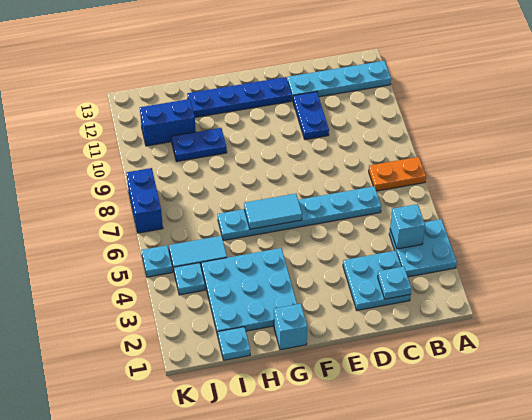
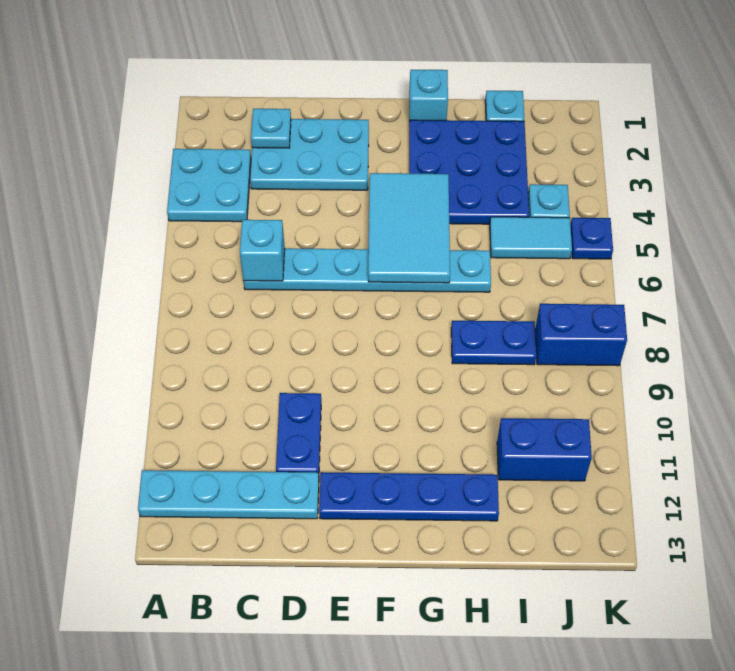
orange 1x2 plate [369,157,426,191] -> none
cyan 1x1 brick [390,204,425,249] -> cyan 1x1 brick moved to [240,220,285,281]
cyan 2x2 plate [343,251,411,310] -> cyan 2x3 plate [250,119,369,190]
cyan 1x2 tile [244,194,302,229] -> cyan 2x3 tile [368,173,450,283]
cyan 3x3 plate [201,248,297,335] -> blue 3x3 plate [409,120,529,224]
blue 1x2 plate [171,128,227,161] -> blue 1x2 plate moved to [451,321,536,365]
cyan 1x1 plate [142,245,173,277] -> blue 1x1 plate [570,218,613,259]
blue 1x2 brick [127,168,163,233] -> blue 1x2 brick turned to [535,304,627,366]

